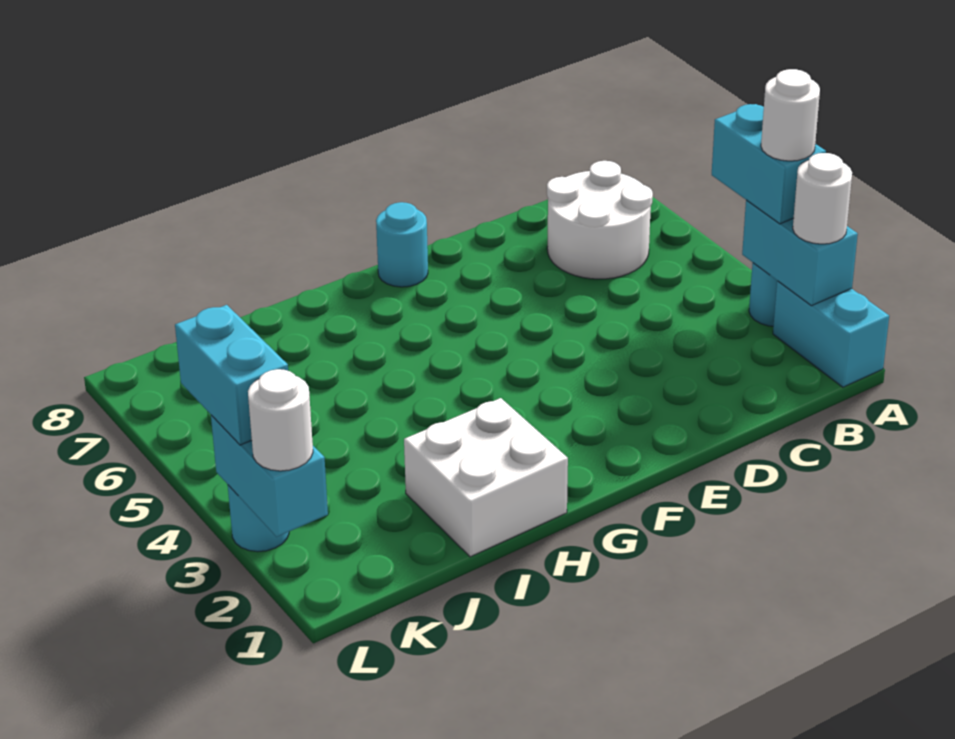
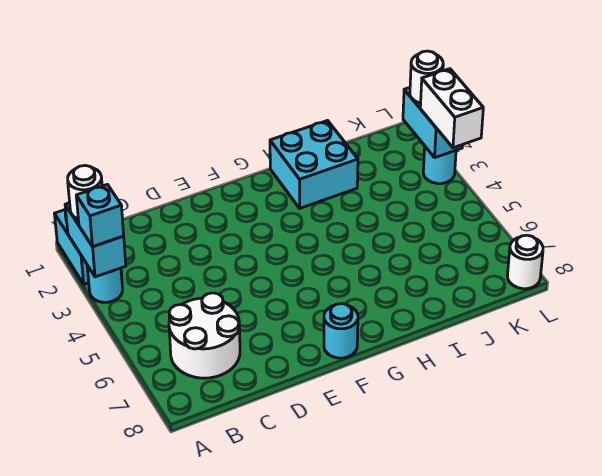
cyan 1x2 brick [712,104,826,224] -> cyan 1x1 brick [76,185,124,247]
white 1x1 round brick [761,69,820,161] -> white 1x1 round brick moved to [507,235,543,289]
white 2x2 brick [404,398,568,557] -> cyan 2x2 brick [270,121,358,208]
cyan 1x2 brick [175,305,288,445] -> white 1x2 brick [420,69,483,148]

